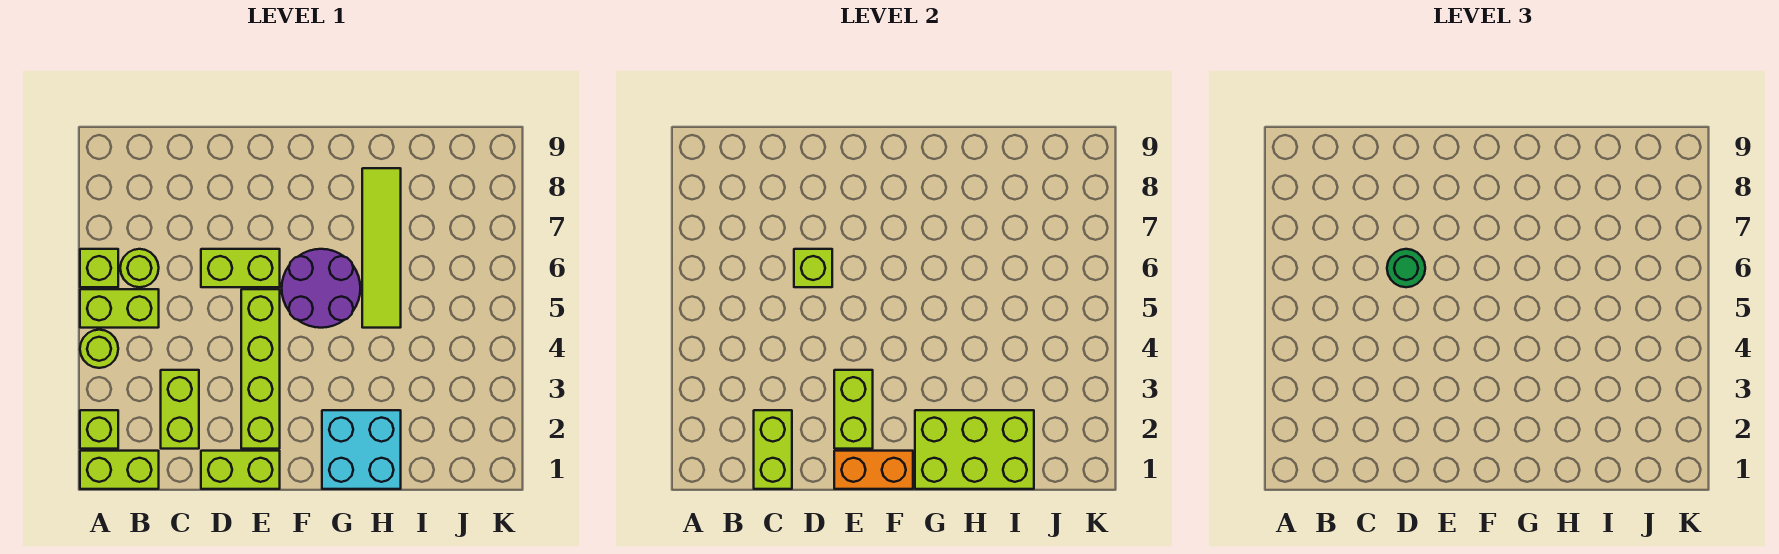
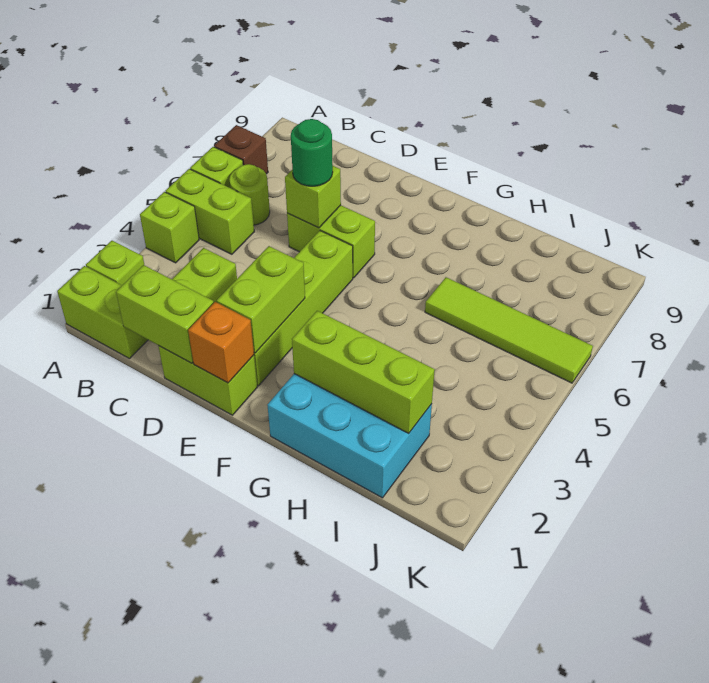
lime 1x1 round brick [80,330,118,368] -> lime 1x1 brick [140,192,199,263]
none -> brown 1x1 brick [214,125,268,174]
lime 1x2 brick [754,410,792,489] -> lime 1x2 brick turned to [116,265,214,363]
orange 1x2 brick [834,451,913,489] -> orange 1x1 brick [188,302,254,383]
purple 2x2 round brick [282,249,360,328] -> none
cyan 2x2 brick [322,410,401,489] -> cyan 2x3 brick [267,374,432,498]
lime 2x3 brick [915,410,1034,489] -> lime 1x3 brick [292,311,435,433]
lime 1x4 tile [362,168,401,328] -> lime 1x4 tile turned to [425,277,593,383]

